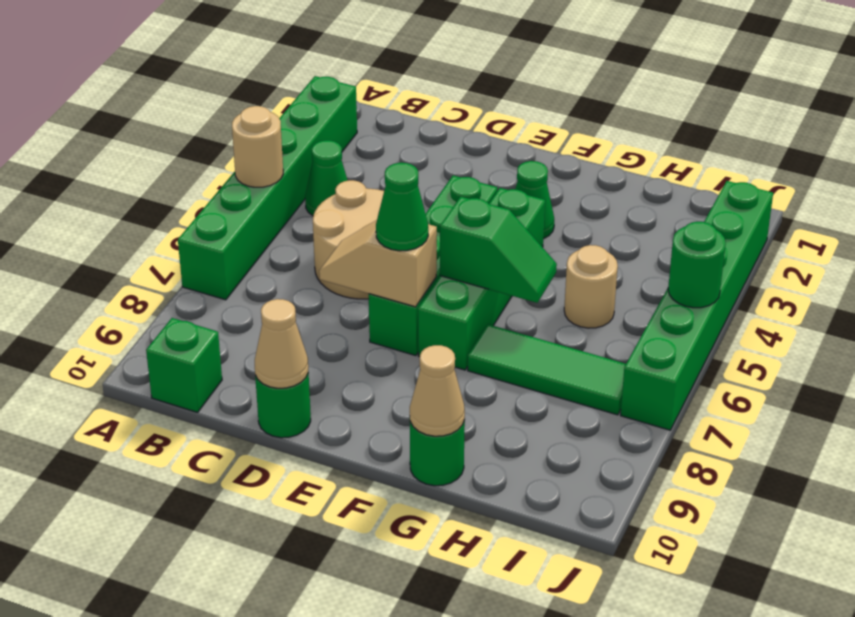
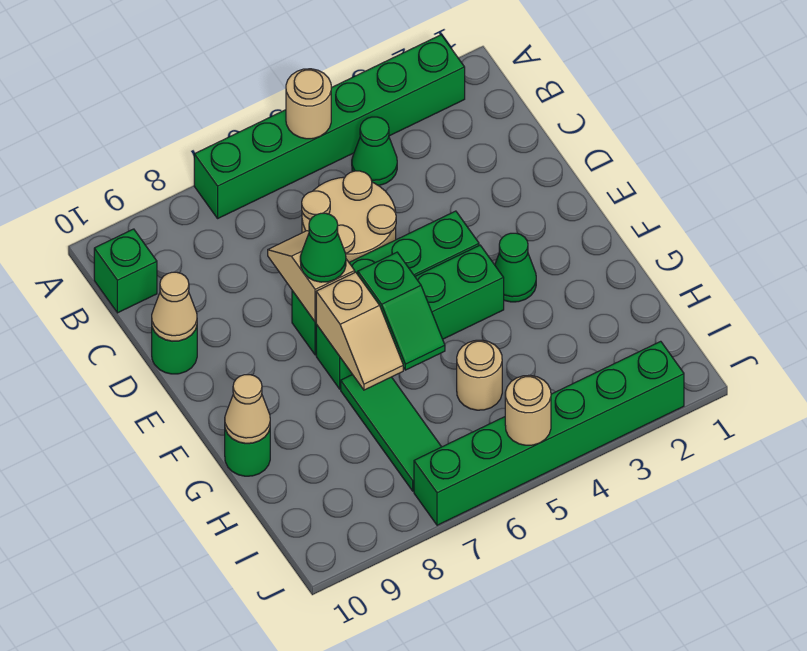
none -> tan 1x2 slope [316,272,403,390]
green 1x1 round brick [668,222,726,308] -> tan 1x1 round brick [505,375,551,445]

